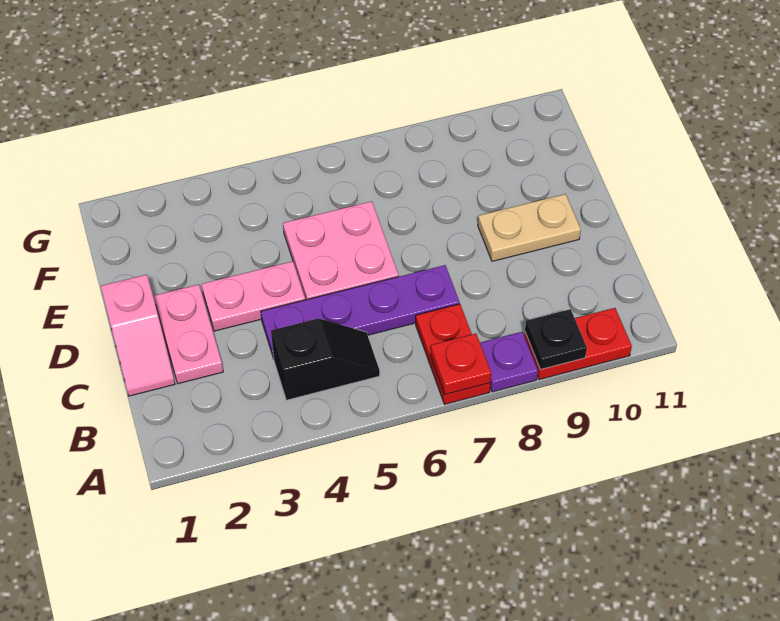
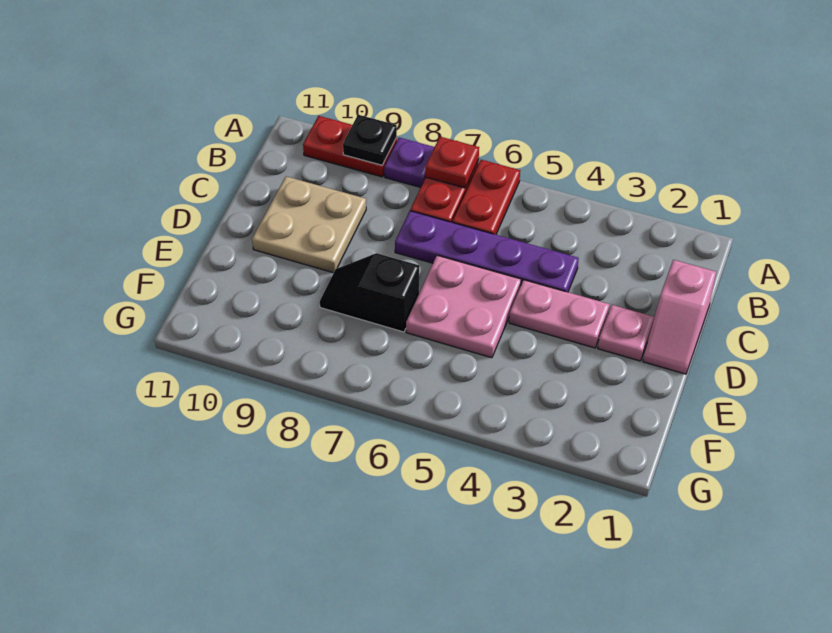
none -> red 1x2 plate [452,160,520,235]
black 1x2 slope [271,318,380,400] -> black 1x2 slope moved to [320,253,419,332]
pink 1x2 slope [101,275,175,396] -> pink 1x2 slope turned to [643,260,716,374]
pink 1x2 plate [154,284,223,384] -> pink 1x1 plate [598,305,654,361]
tan 1x2 plate [478,194,581,261] -> tan 2x2 plate [252,176,366,273]

